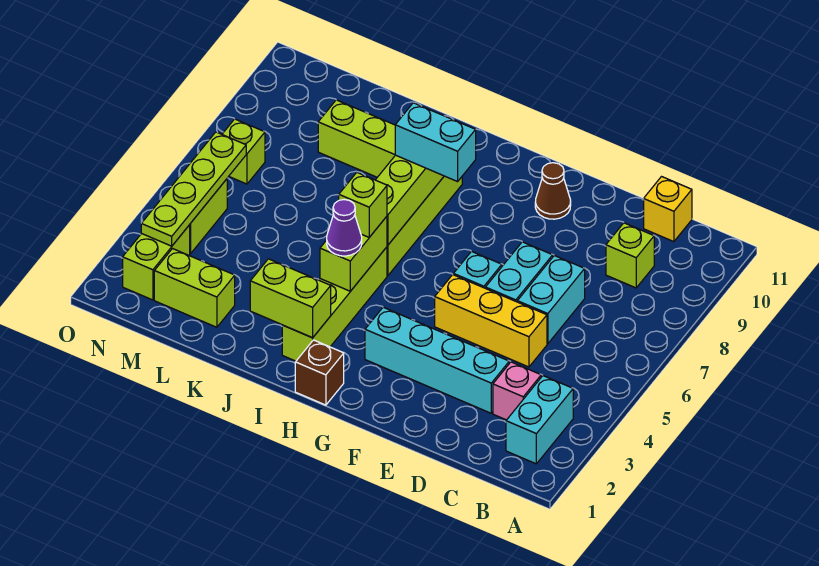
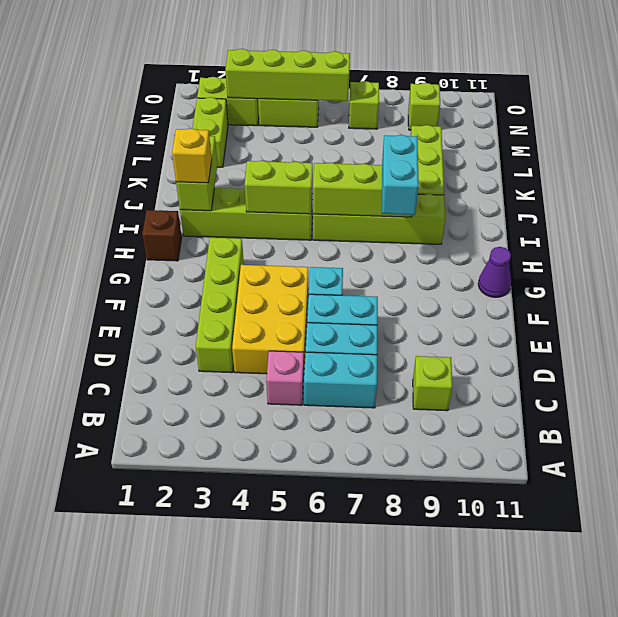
cyan 1x2 brick [506,376,573,464] -> cyan 1x2 brick moved to [304,352,377,408]
pink 1x1 brick [493,362,541,420] -> pink 1x1 brick moved to [266,351,304,405]
yellow 1x1 brick [644,177,692,242] -> yellow 1x1 brick moved to [172,129,212,183]
cyan 1x4 brick [365,307,509,413] -> lime 1x4 brick [196,237,244,373]
yellow 1x3 brick [435,275,547,367] -> yellow 2x3 brick [232,265,308,374]
brown 1x1 cone [535,163,571,219] -> none
purple 1x1 cone [327,200,362,256] -> purple 1x1 cone moved to [478,247,511,297]
lime 1x1 brick [339,173,387,237] -> lime 1x1 brick moved to [408,83,440,130]
lime 1x4 plate [141,132,246,246] -> lime 1x4 brick [225,49,350,101]

